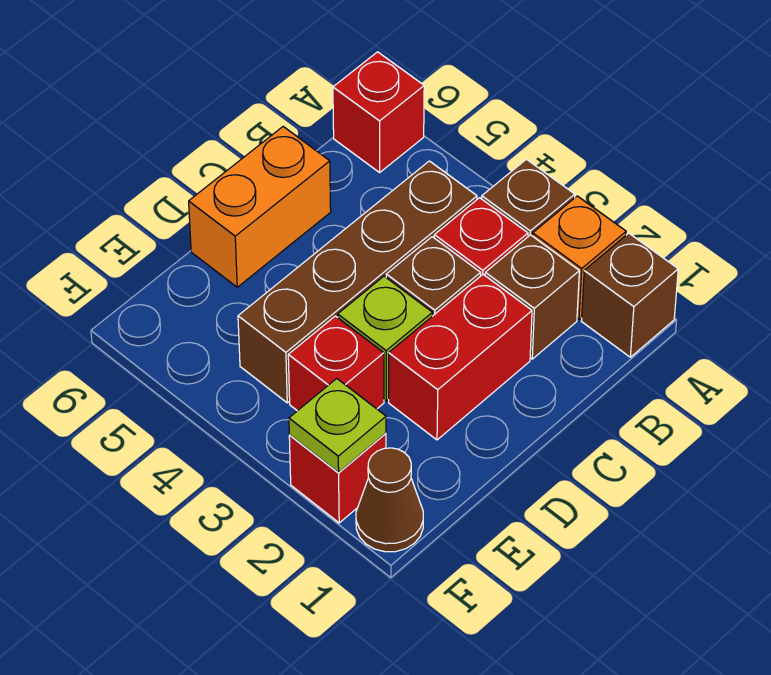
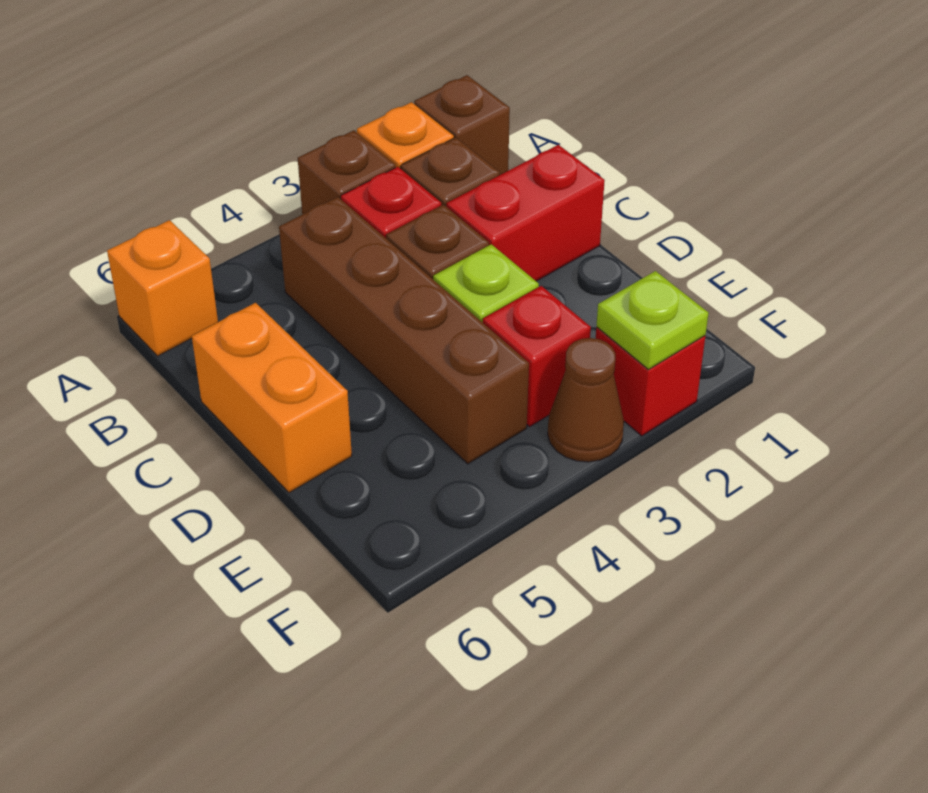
red 1x1 brick [333,52,424,172] -> orange 1x1 brick [107,220,218,356]
red 1x2 brick [389,275,532,440] -> red 1x2 brick turned to [446,145,605,281]
brown 1x1 cone [356,448,423,552] -> brown 1x1 cone moved to [548,338,624,462]

